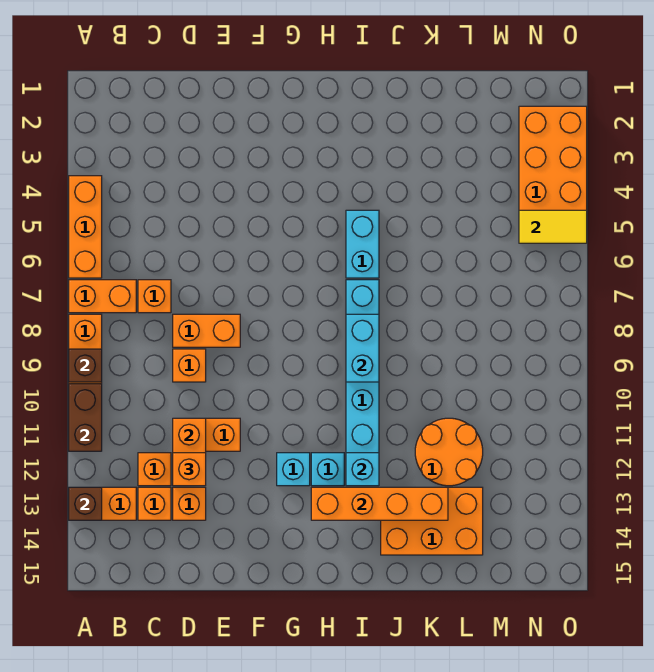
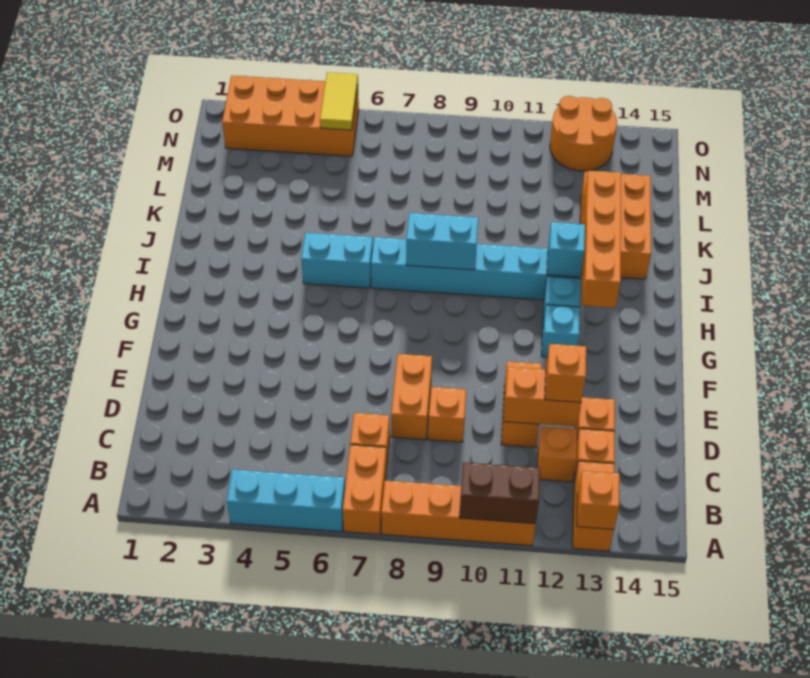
orange 1x3 brick [69,176,102,278] -> cyan 1x3 brick [227,469,345,532]
brown 1x1 brick [69,349,102,382] -> none
brown 1x1 brick [69,487,102,520] -> orange 1x1 brick [577,471,620,529]
orange 2x2 round brick [415,418,483,486] -> orange 2x2 round brick moved to [550,96,617,171]

